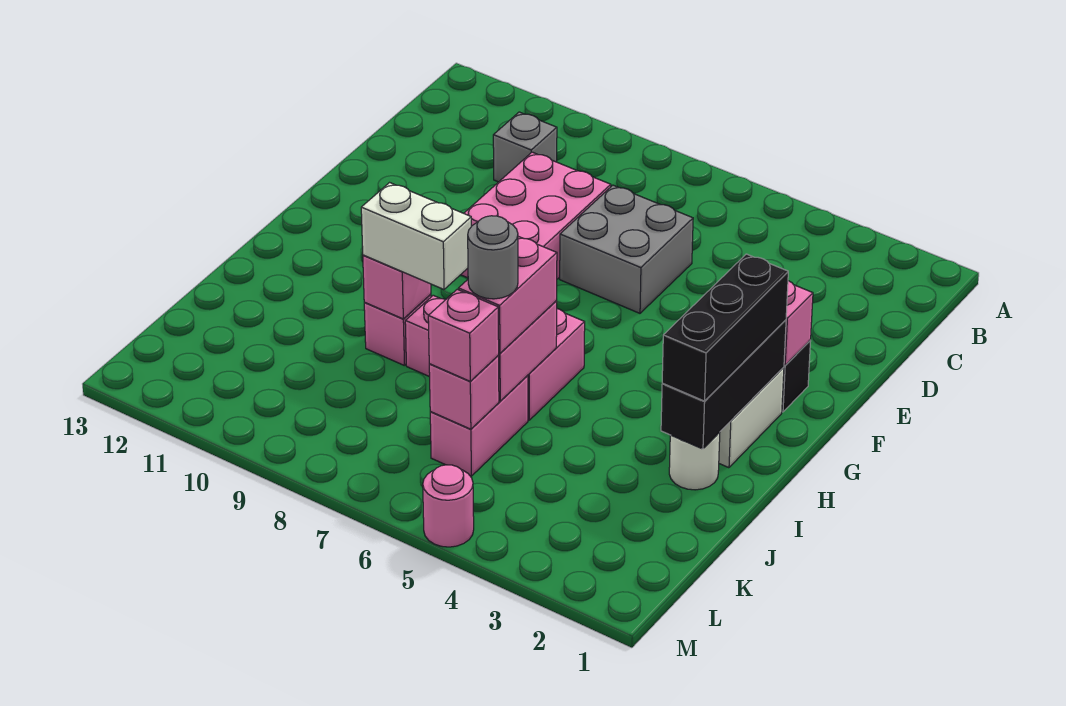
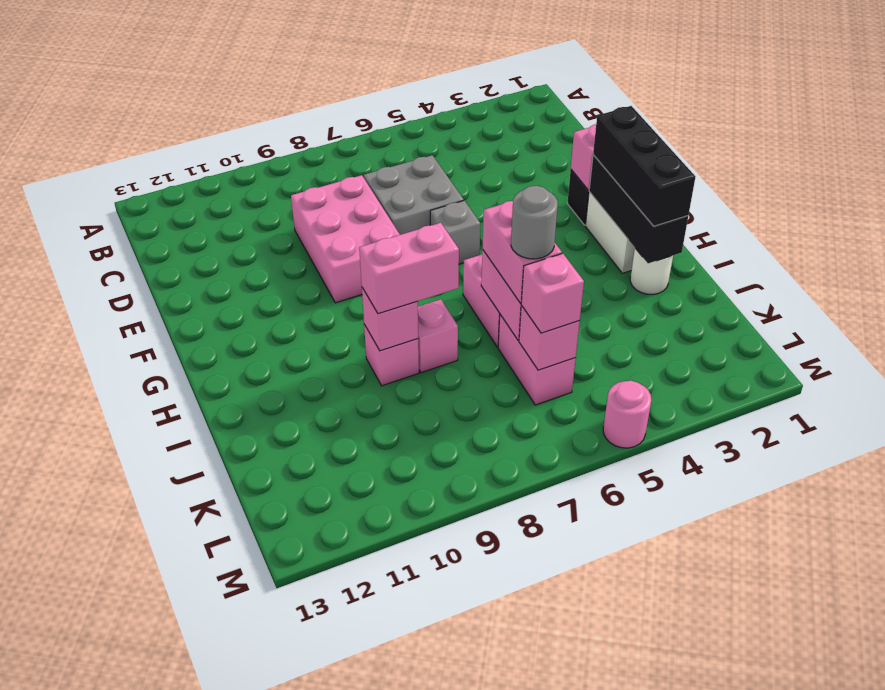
grey 1x1 brick [493,112,557,182] -> grey 1x1 brick moved to [430,200,481,264]
white 1x2 brick [361,183,471,289] -> pink 1x2 brick [359,223,459,314]

